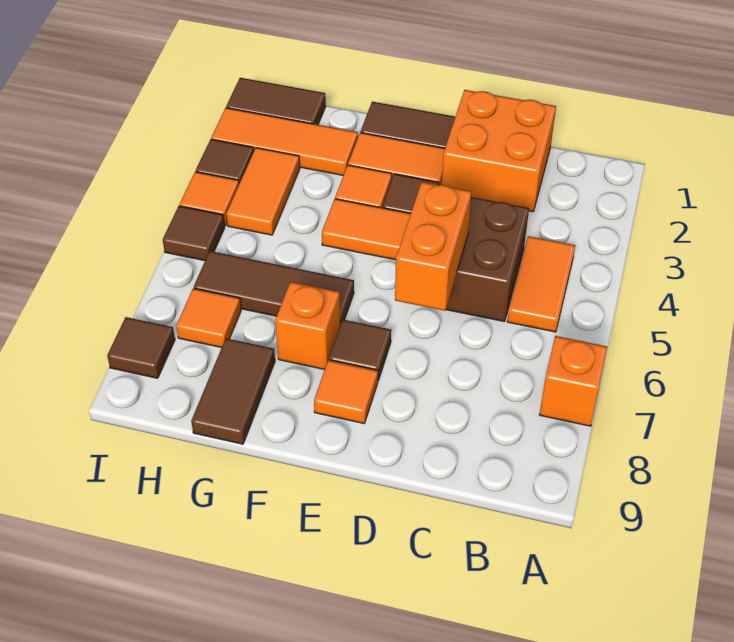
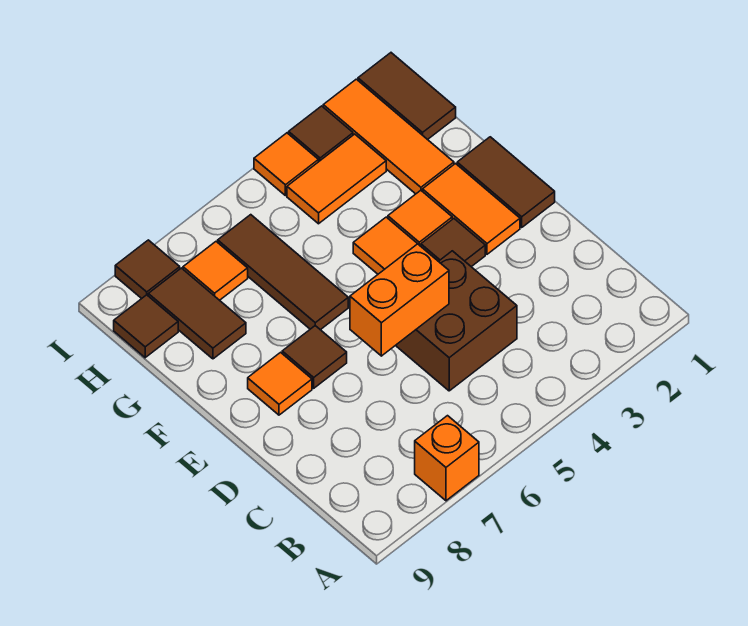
orange 1x2 tile [507,236,575,332] -> none
orange 2x2 brick [442,90,556,212] -> none
orange 1x1 brick [275,282,340,370] -> none
brown 1x2 tile [191,338,275,444] -> brown 1x2 tile turned to [148,268,246,359]
brown 1x1 tile [163,206,225,261] -> brown 1x1 tile moved to [114,295,178,358]

